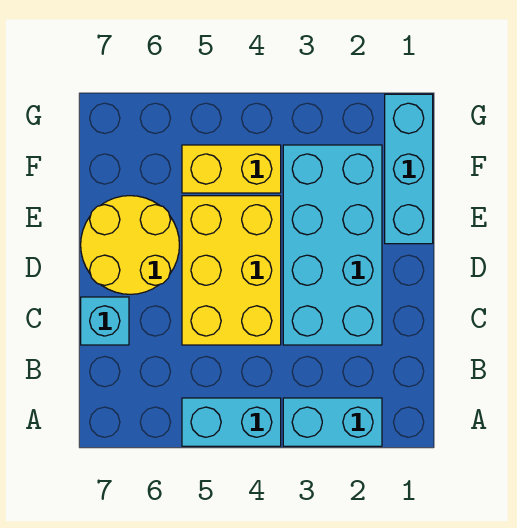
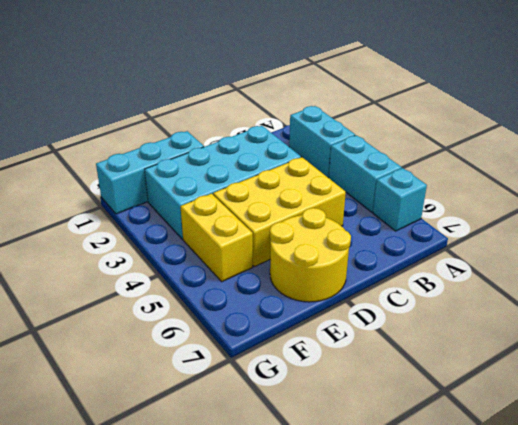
cyan 1x1 brick [81,297,129,345] -> cyan 1x1 brick moved to [373,168,427,231]

